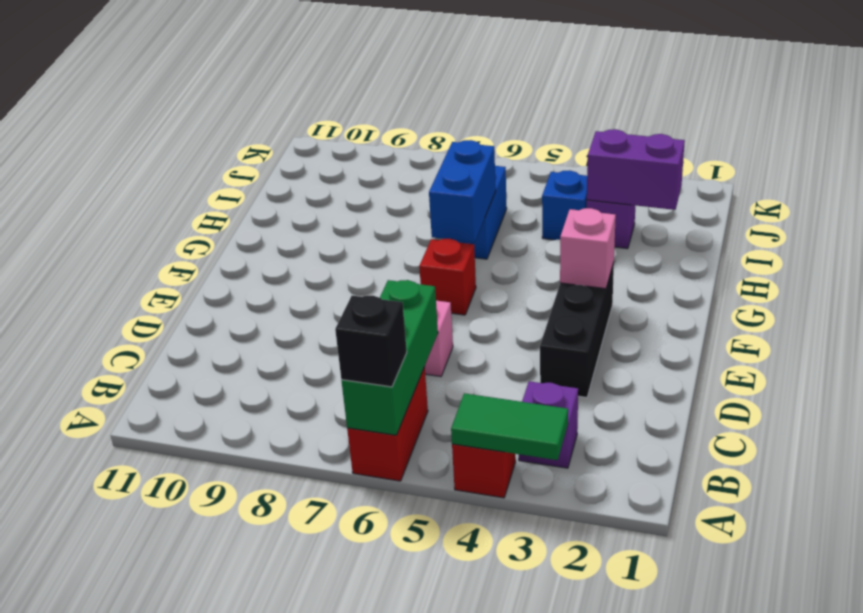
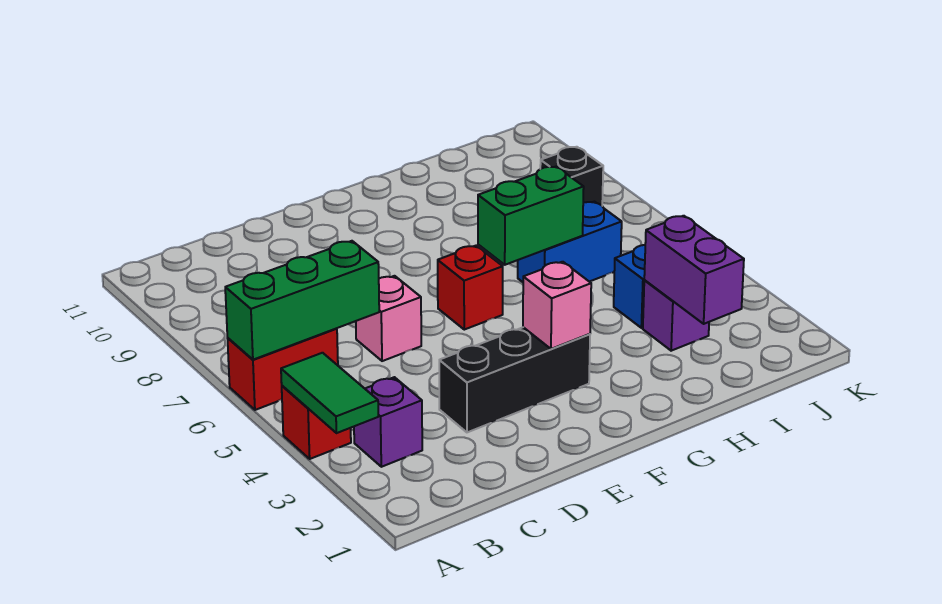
black 1x1 brick [335,296,407,387] -> black 1x1 brick moved to [540,147,603,205]
blue 1x2 brick [429,140,496,243] -> green 1x2 brick [478,167,584,265]

